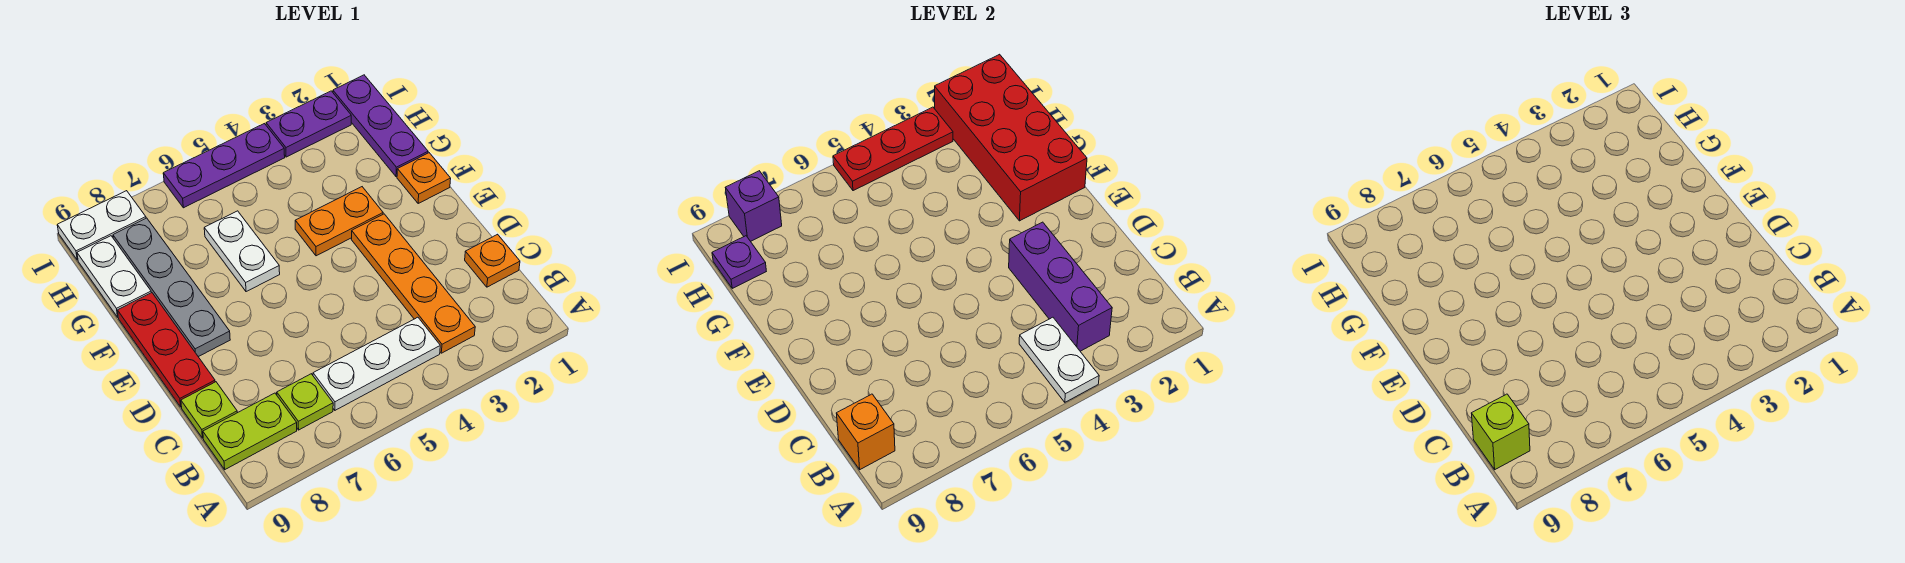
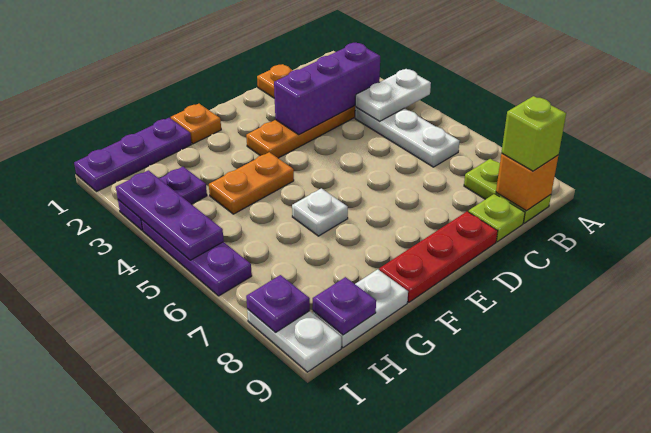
lime 1x1 plate [277,374,333,430] -> none
grey 1x4 plate [113,218,230,357] -> none
red 2x4 brick [935,54,1087,221] -> none
orange 1x2 plate [295,187,383,256] -> orange 1x2 plate turned to [209,152,294,214]
white 1x2 plate [204,211,280,292] -> white 1x1 plate [292,188,348,236]
purple 1x2 plate [266,91,351,157] -> purple 1x2 plate turned to [118,167,207,230]
red 1x3 plate [833,107,953,191] -> purple 1x3 plate [116,170,224,260]
purple 1x1 brick [725,171,782,241] -> purple 1x1 plate [246,275,310,332]

